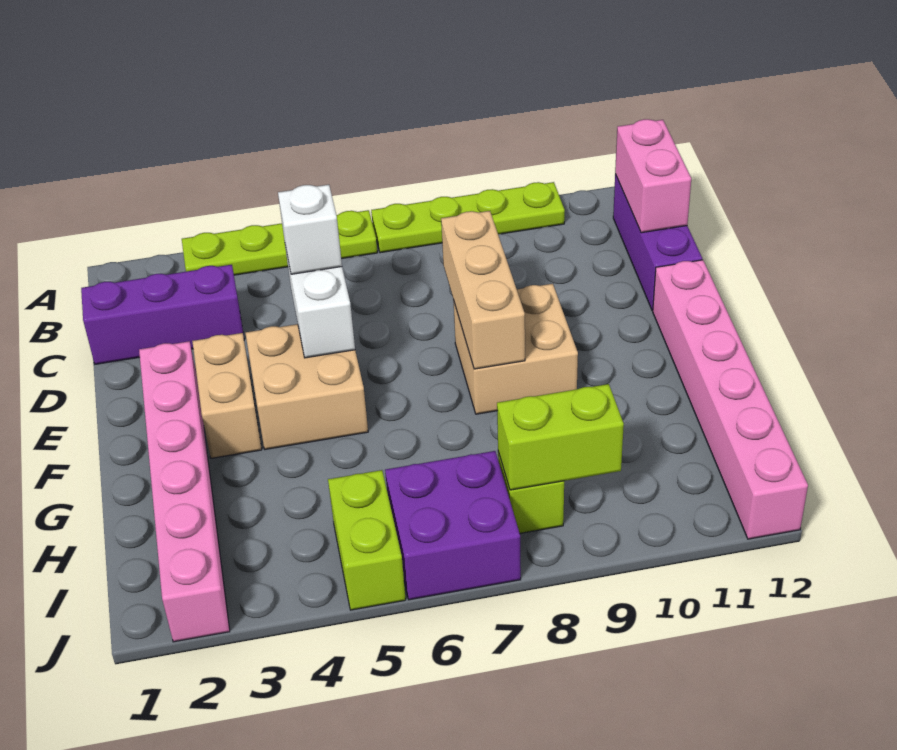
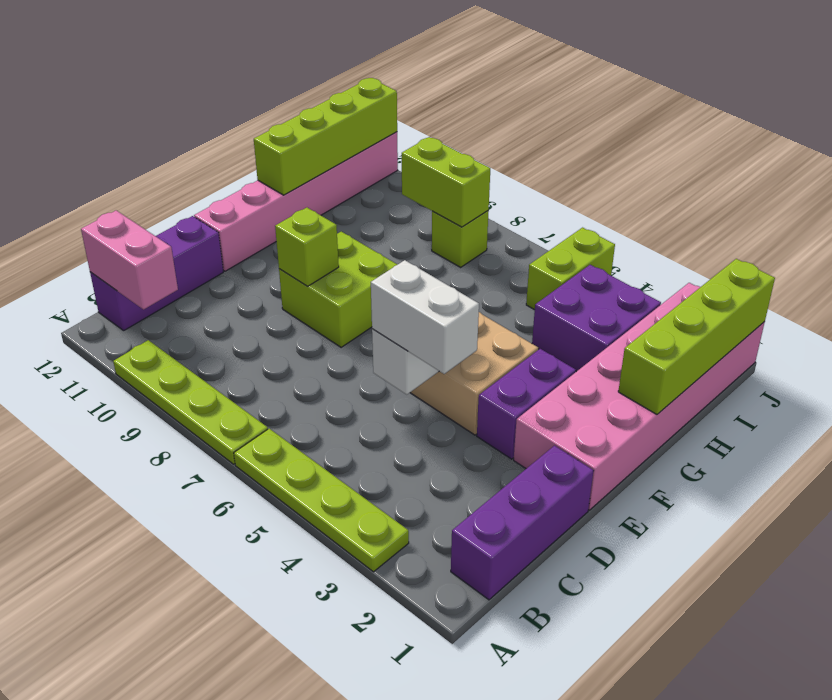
pink 1x2 brick [615,119,691,233] -> pink 1x2 brick turned to [81,210,178,310]
purple 1x3 brick [81,265,244,364] -> purple 1x3 brick turned to [451,446,594,600]
white 1x1 brick [278,185,342,274] -> white 1x2 brick [371,260,479,374]
tan 1x3 brick [441,211,525,369] -> none
pink 1x6 brick [139,341,230,642] -> pink 2x6 brick [514,283,765,510]
tan 1x2 brick [192,333,262,458] -> purple 1x2 brick [477,349,576,459]
tan 2x2 brick [454,284,578,414] -> lime 2x2 brick [279,232,398,347]
none -> lime 1x1 brick [275,208,339,286]
none -> lime 1x4 brick [618,259,775,414]
none -> lime 1x4 brick [254,78,397,195]
purple 2x2 brick [385,451,521,600] -> purple 2x2 brick moved to [532,265,661,372]

